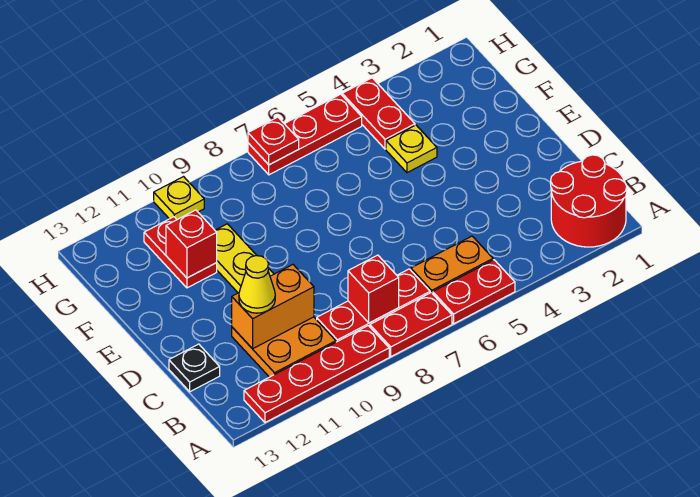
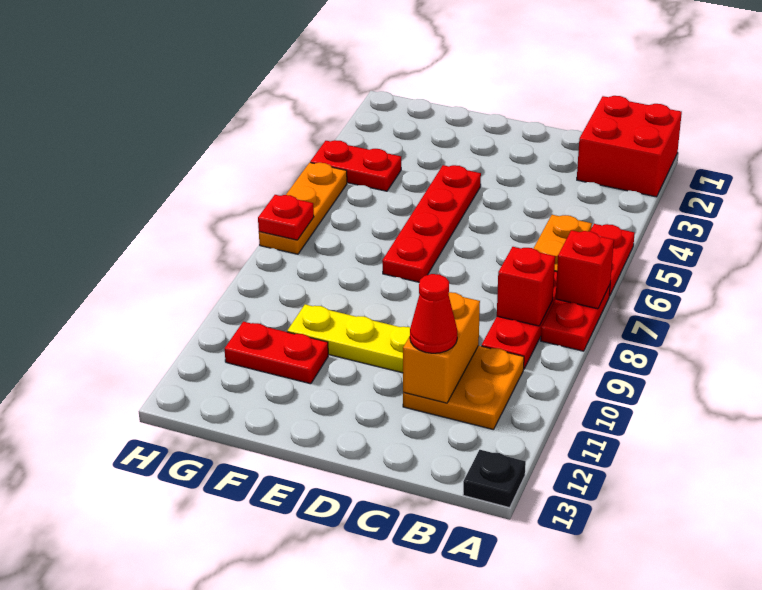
red 2x2 round brick [551,155,627,247] -> red 2x2 brick [577,96,682,197]
red 1x4 plate [244,326,389,422] -> red 1x4 plate moved to [382,165,481,282]
yellow 1x1 cone [239,256,275,313] -> red 1x1 cone [410,274,457,353]
black 1x1 plate [169,344,220,392] -> black 1x1 plate moved to [463,450,526,508]
yellow 1x1 plate [386,125,437,173] -> none
red 1x1 brick [166,210,217,278] -> red 1x1 brick moved to [556,230,614,309]
red 1x3 plate [248,94,362,175] -> orange 1x3 plate [259,163,347,254]
yellow 1x1 plate [154,177,204,220] -> none

